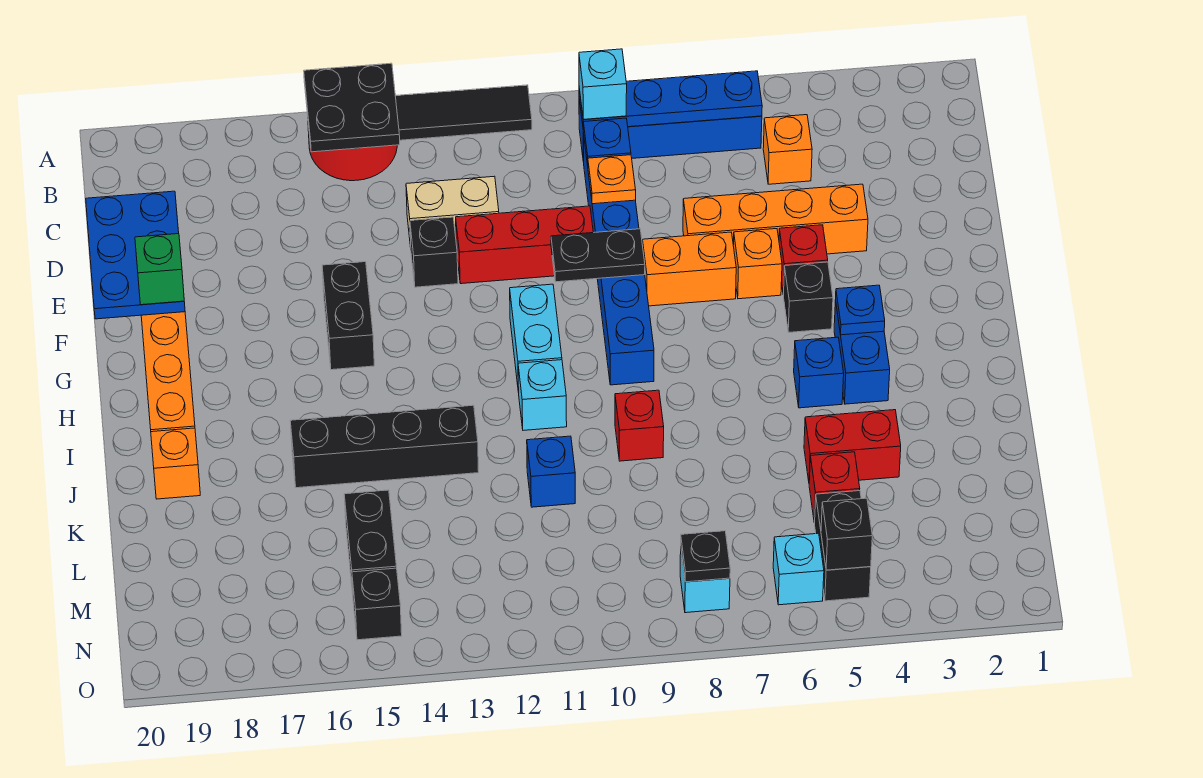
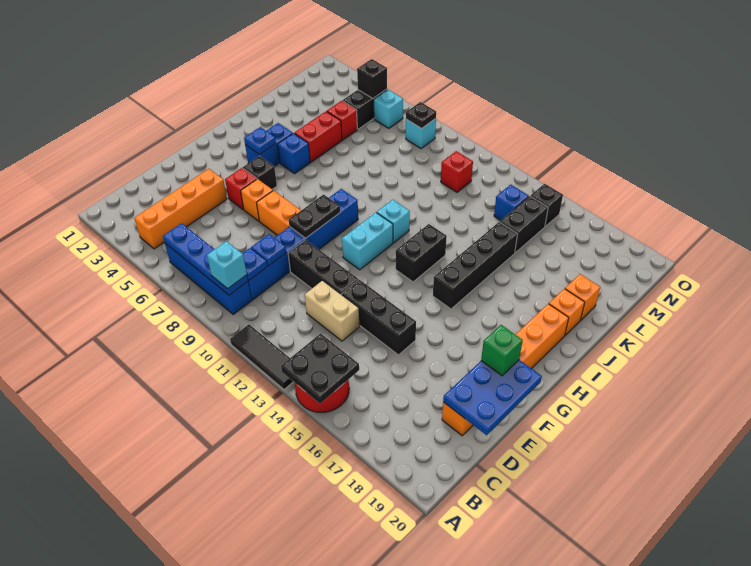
orange 1x1 brick [763,115,812,184] -> orange 1x1 brick moved to [565,274,600,320]
orange 1x1 plate [588,155,636,204] -> blue 1x1 plate [251,234,286,266]
orange 1x4 brick [683,184,868,254] -> orange 1x4 brick turned to [134,169,227,249]
red 1x3 brick [456,206,593,284] -> black 1x3 brick [288,240,358,295]
black 1x1 brick [410,217,458,287] -> black 1x3 brick [342,280,416,355]
black 1x2 plate [551,229,645,282] -> black 1x2 plate turned to [289,195,340,238]
black 1x2 brick [322,262,374,370] -> black 1x2 brick moved to [396,224,447,282]
red 1x1 brick [615,390,664,461] -> red 1x1 brick moved to [441,151,473,192]
black 1x4 brick [290,405,479,488] -> black 1x4 brick turned to [433,222,517,309]
red 1x2 brick [804,410,901,481] -> red 1x2 brick turned to [294,111,342,162]
blue 1x1 brick [527,436,575,507] -> blue 1x1 brick moved to [494,185,529,220]

